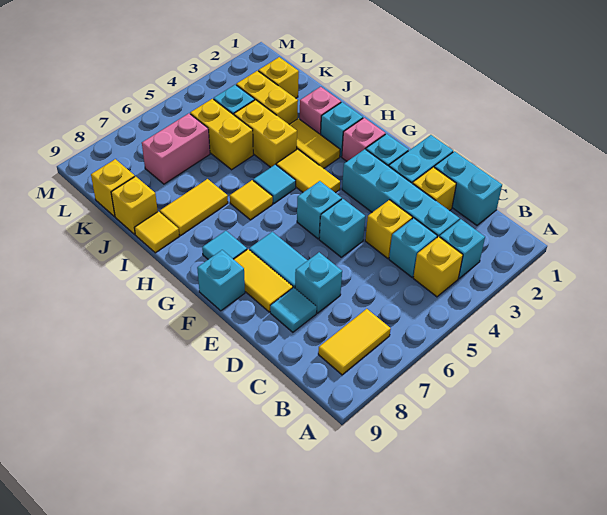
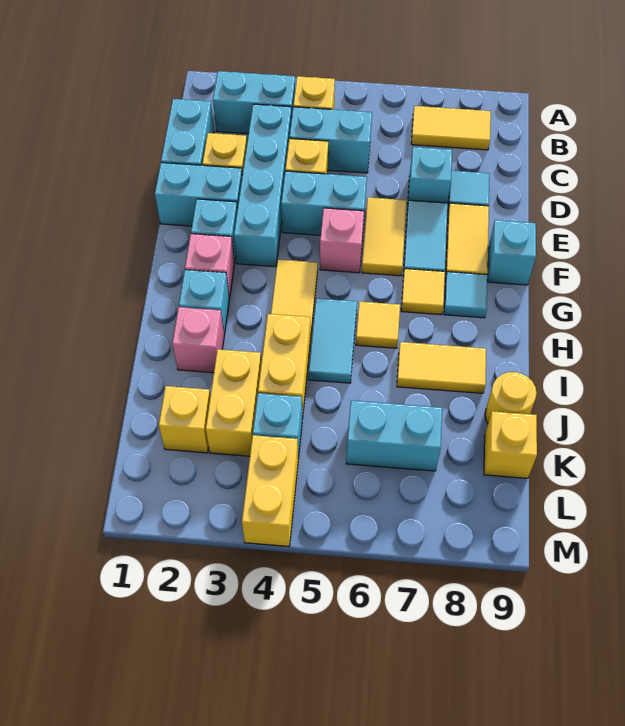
cyan 1x1 brick [440,219,485,278] -> cyan 1x2 brick [213,71,295,134]
cyan 1x1 brick [389,218,437,277] -> cyan 1x2 brick [289,107,372,173]
cyan 1x1 brick [319,199,365,257] -> cyan 1x2 brick [281,171,367,235]
cyan 1x1 brick [297,181,342,239] -> pink 1x1 brick [320,208,364,273]
yellow 1x2 tile [289,119,340,169] -> yellow 1x2 tile moved to [362,197,407,276]
cyan 1x1 tile [253,164,296,203] -> cyan 1x2 tile [309,298,357,383]
yellow 1x1 tile [135,212,179,253] -> yellow 1x1 tile moved to [401,269,445,315]
yellow 1x2 brick [190,99,253,170] -> yellow 1x2 brick moved to [242,435,298,546]
yellow 1x1 brick [111,176,158,234] -> yellow 1x1 round brick [485,372,537,423]
pink 1x2 brick [142,113,210,184] -> cyan 1x2 brick [346,400,442,471]

